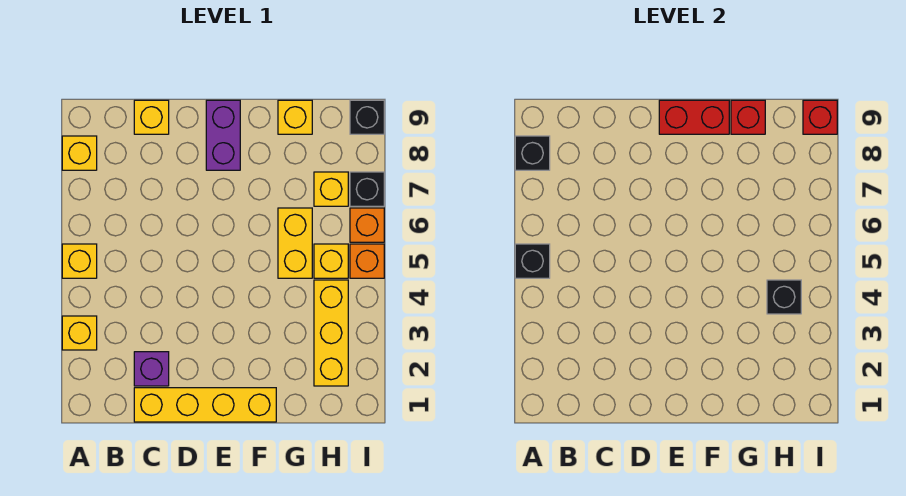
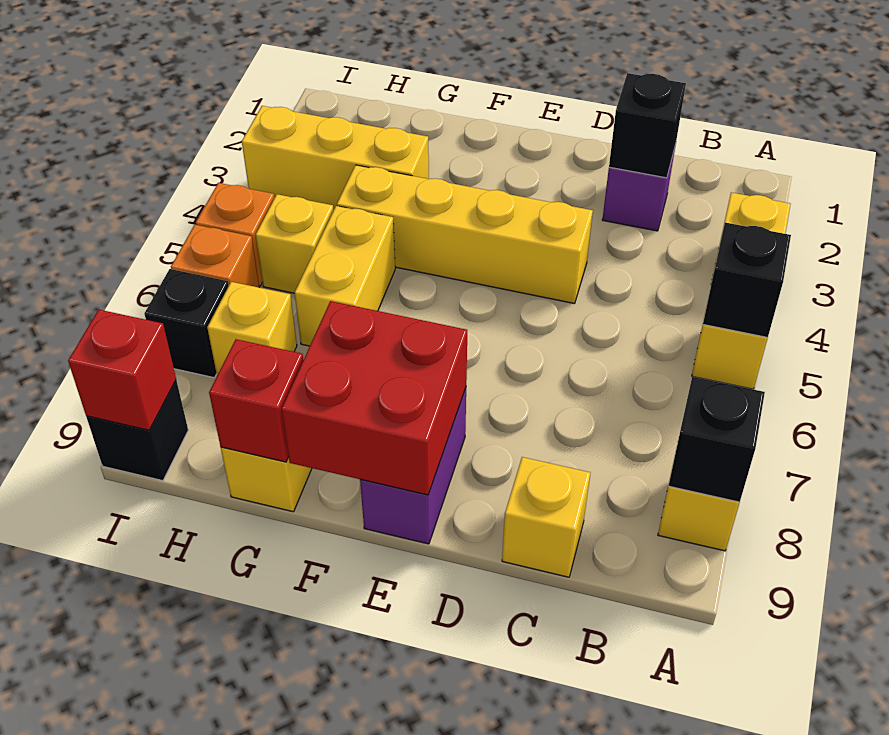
yellow 1x4 brick [134,388,276,422] -> yellow 1x4 brick moved to [337,165,593,304]
red 1x2 brick [659,100,729,134] -> red 2x2 brick [282,301,467,495]
yellow 1x3 brick [314,280,348,386] -> yellow 1x3 brick turned to [242,106,429,210]
black 1x1 brick [767,280,801,314] -> black 1x1 brick moved to [609,73,686,178]

